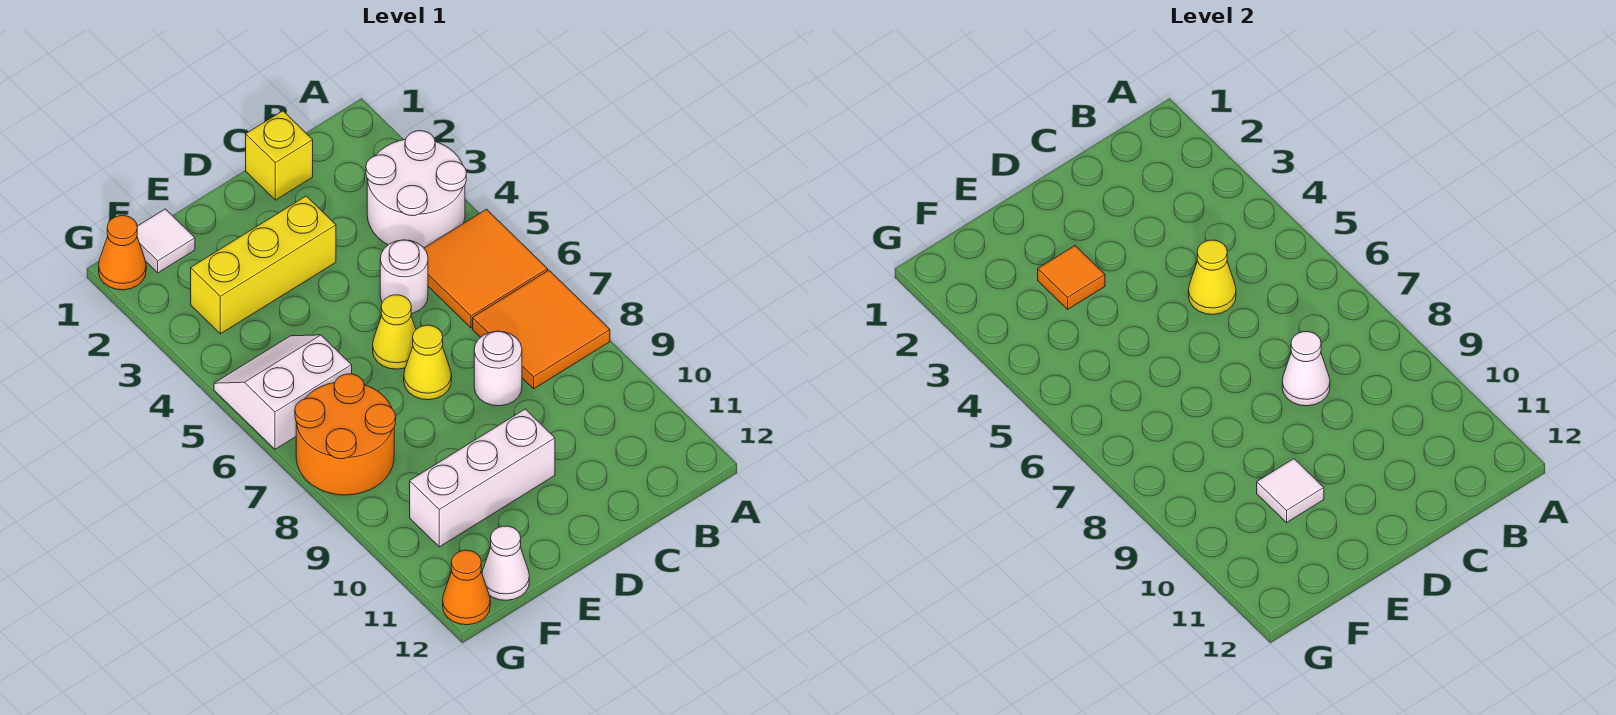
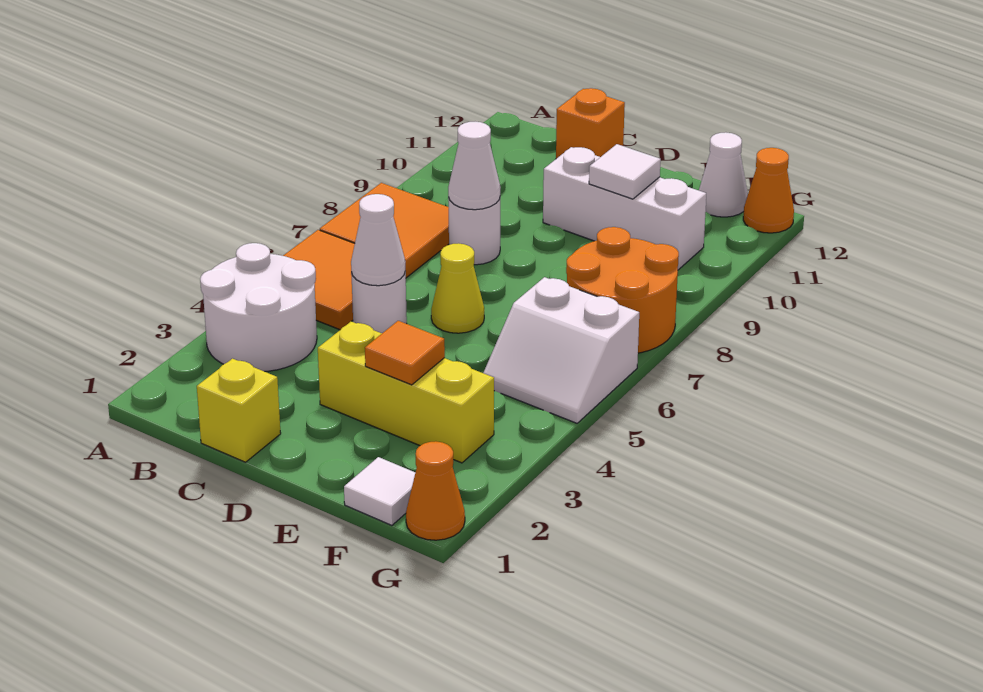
yellow 1x1 cone [1188,240,1236,315] -> white 1x1 cone [351,194,405,286]
none -> orange 1x1 brick [556,88,625,159]
yellow 1x1 cone [404,325,452,400] -> none

